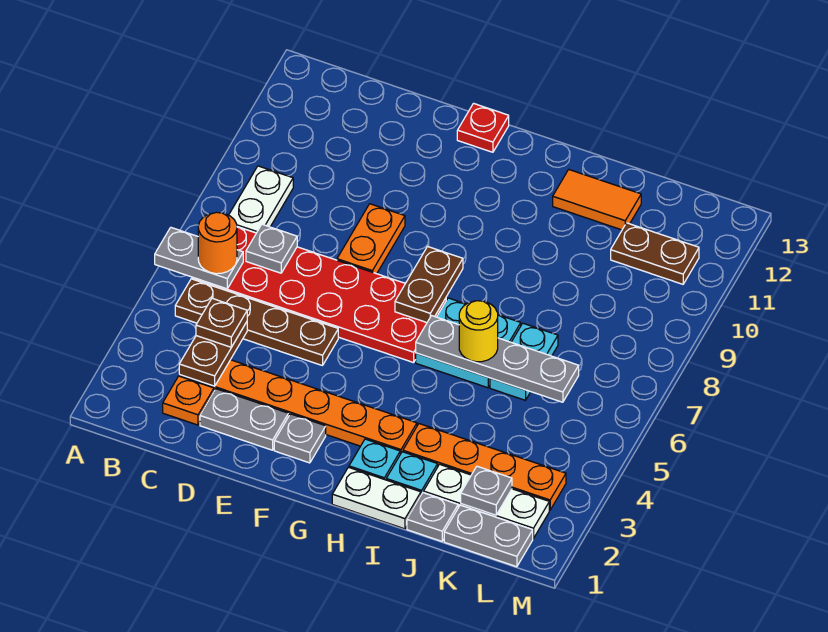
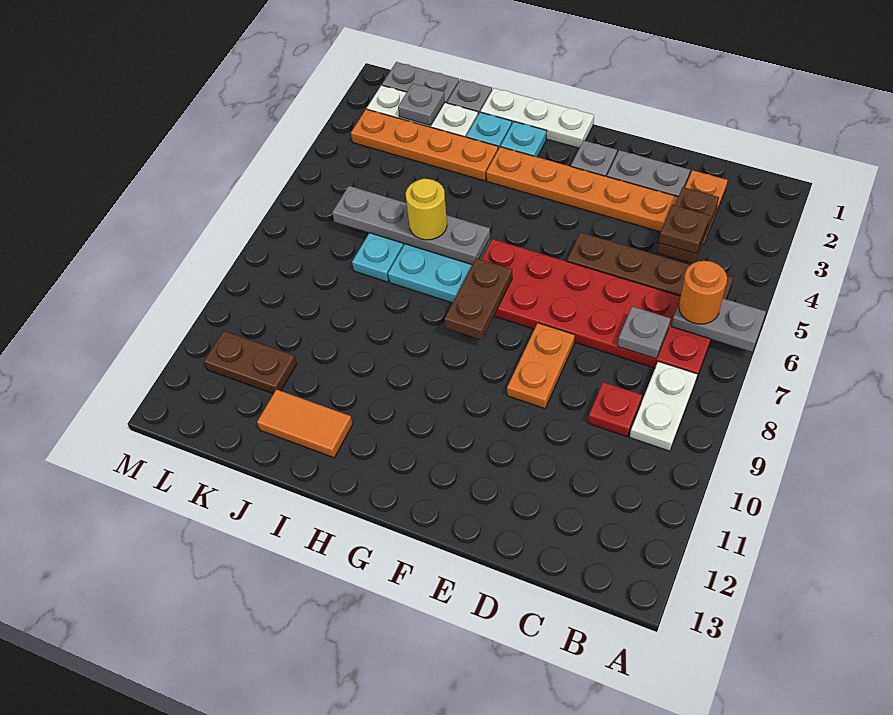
red 1x1 plate [457,103,509,152] -> red 1x1 plate moved to [588,382,642,437]
white 1x2 plate [332,467,421,529] -> white 1x3 plate [480,88,594,148]

